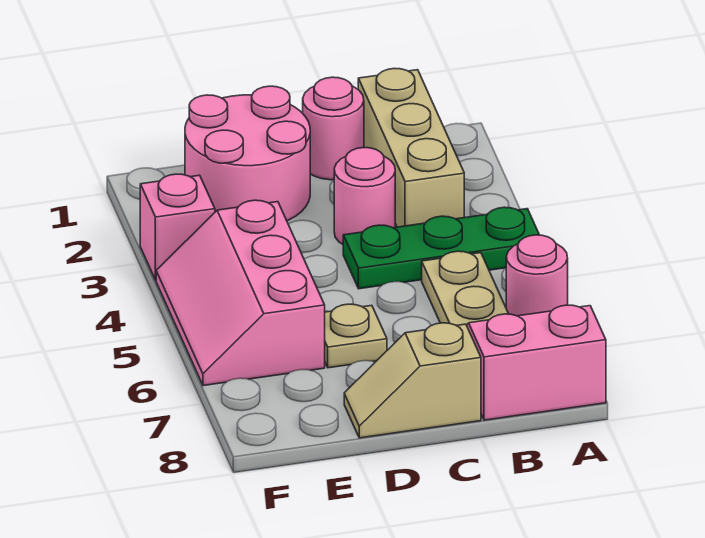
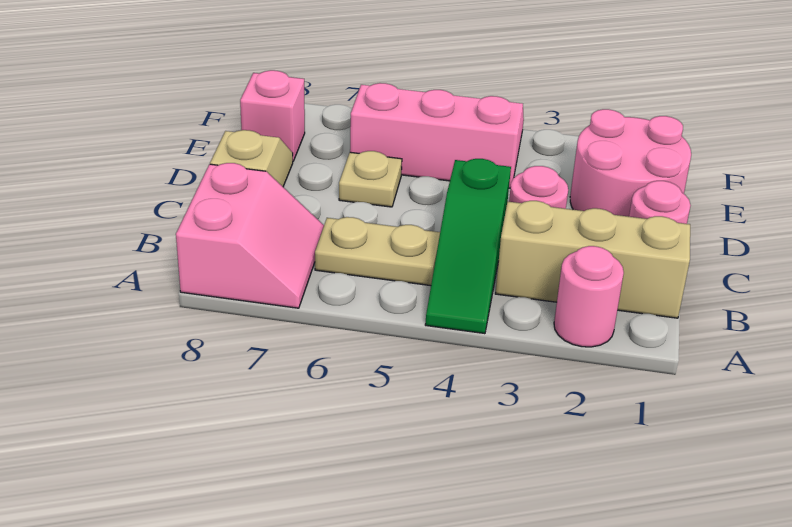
green 1x3 plate [343,207,539,289] -> green 1x3 slope [425,159,511,334]
pink 1x1 round brick [506,235,568,316] -> pink 1x1 round brick moved to [554,246,624,347]
pink 1x1 brick [140,174,215,280] -> pink 1x1 brick moved to [240,70,305,161]

